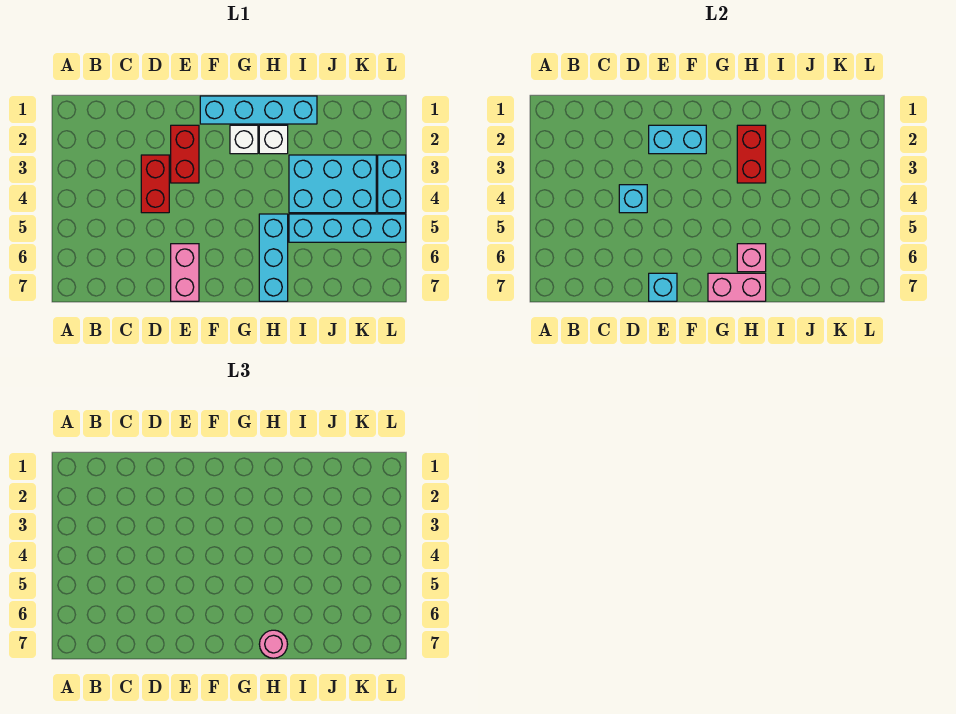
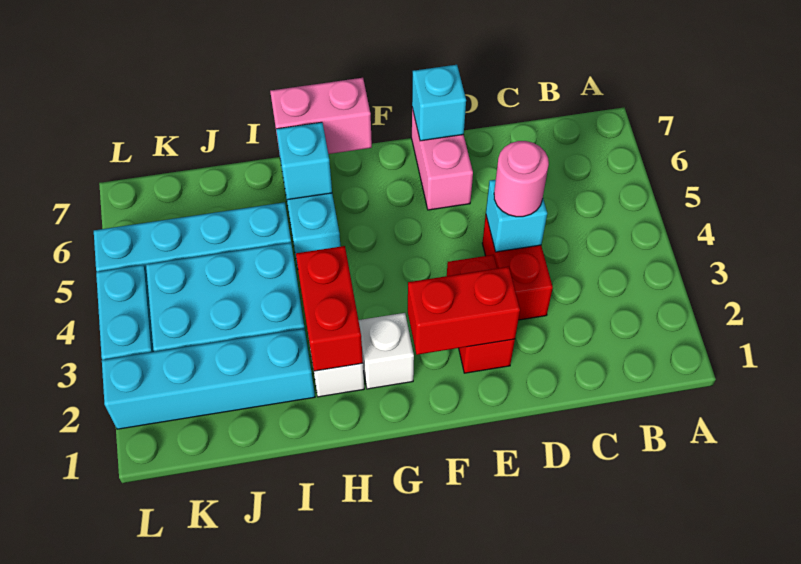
cyan 1x2 brick [649,125,706,154] -> red 1x2 brick [408,267,520,355]
cyan 1x4 brick [200,96,317,124] -> cyan 1x4 brick moved to [102,328,315,429]
pink 1x1 brick [737,244,766,272] -> cyan 1x1 brick [276,122,332,200]
pink 1x1 round brick [259,630,288,658] -> pink 1x1 round brick moved to [494,141,549,217]

